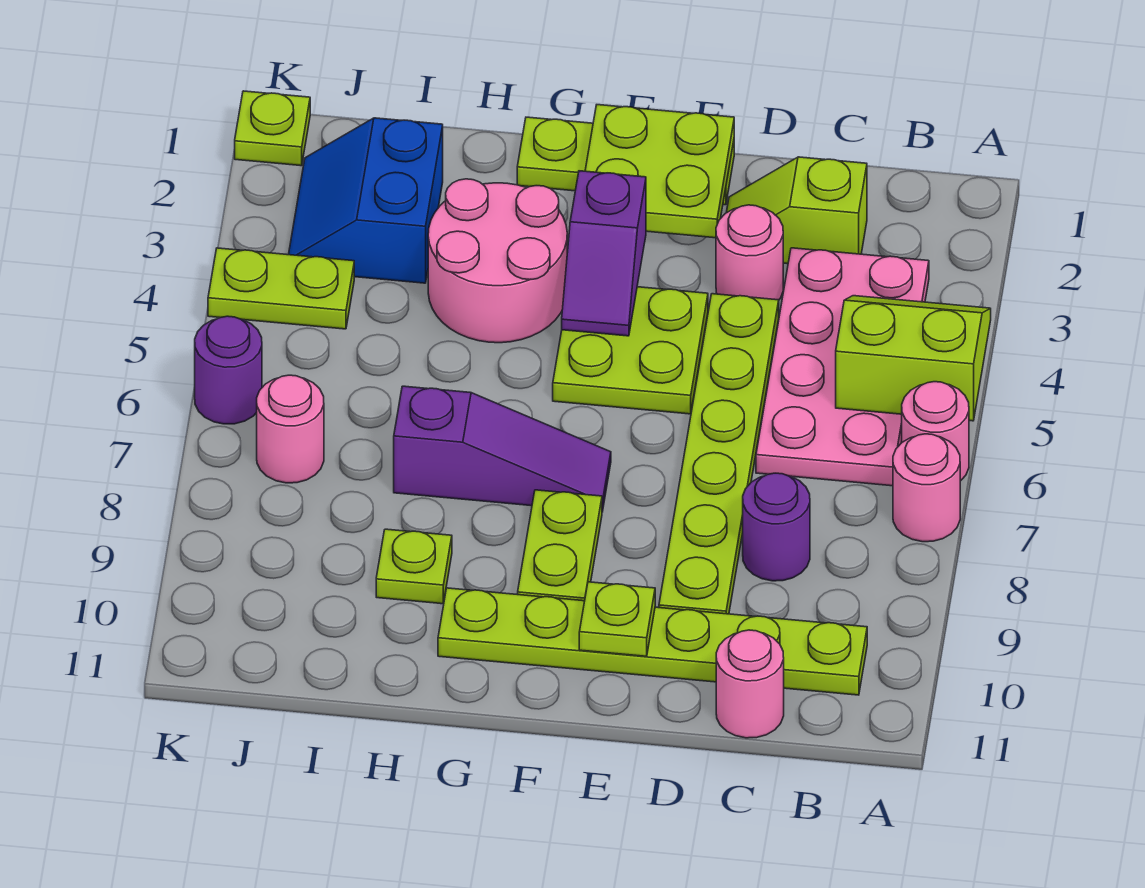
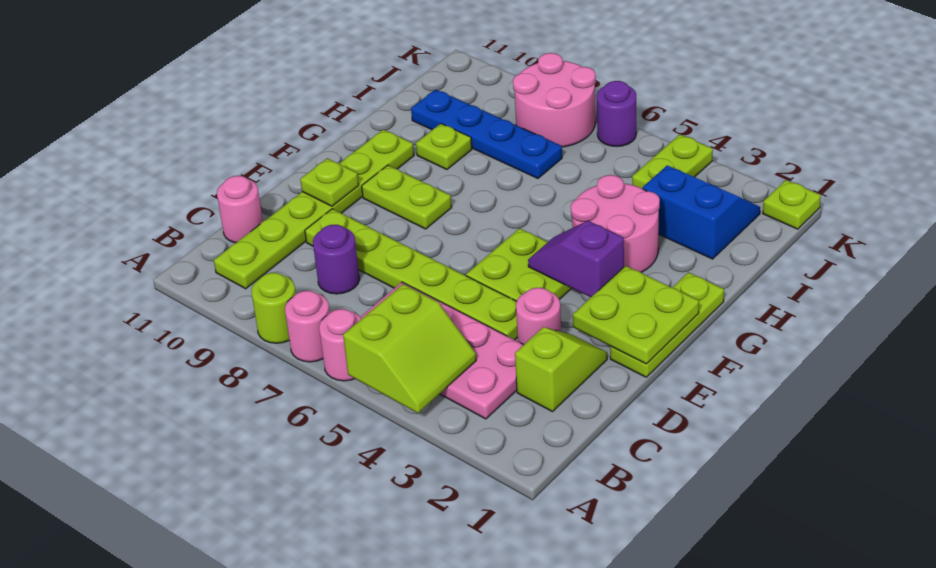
none -> lime 1x1 round brick [251,273,296,343]
purple 1x3 slope [394,386,611,512] -> none
none -> blue 1x4 plate [411,89,562,178]
pink 1x1 round brick [257,375,324,483] -> pink 2x2 round brick [513,53,596,147]

